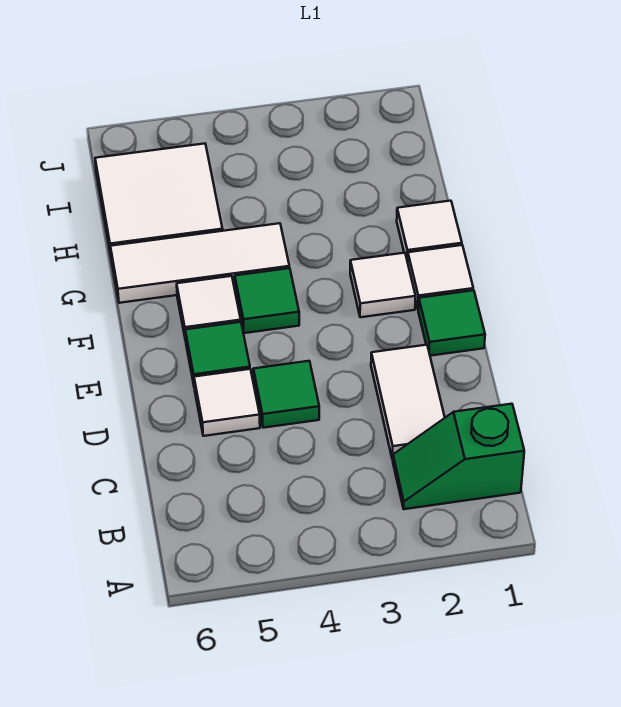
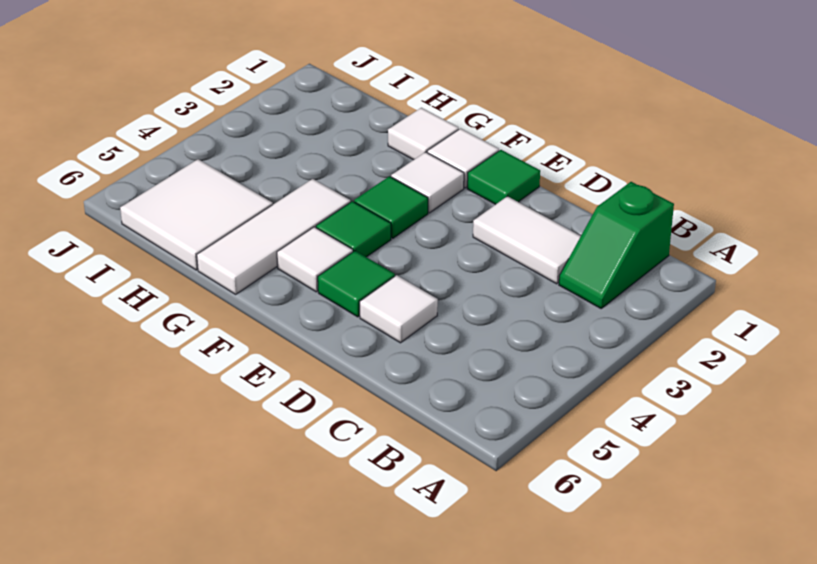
green 1x1 tile [253,361,319,428] -> green 1x1 tile moved to [354,176,428,238]

